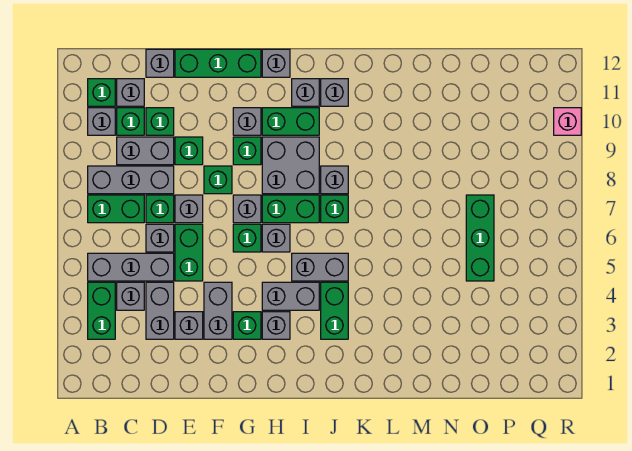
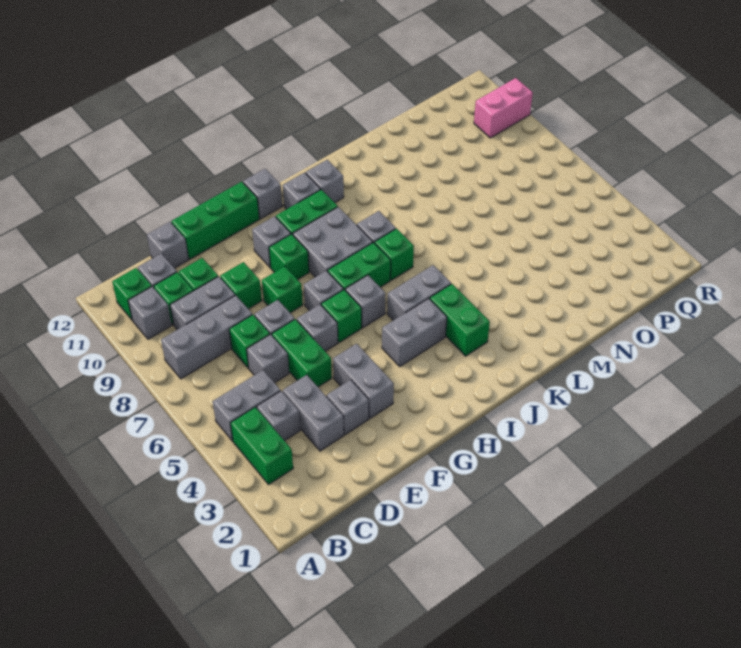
grey 1x3 brick [88,253,174,281] -> grey 1x2 brick [213,370,280,441]
green 1x2 brick [88,195,144,223] -> none
green 1x1 brick [233,312,261,339] -> none
grey 1x1 brick [262,312,290,339] -> grey 1x1 brick moved to [297,304,338,351]
green 1x3 brick [466,195,494,281] -> none
pink 1x1 brick [554,108,581,135] -> pink 1x2 brick [474,78,533,138]

